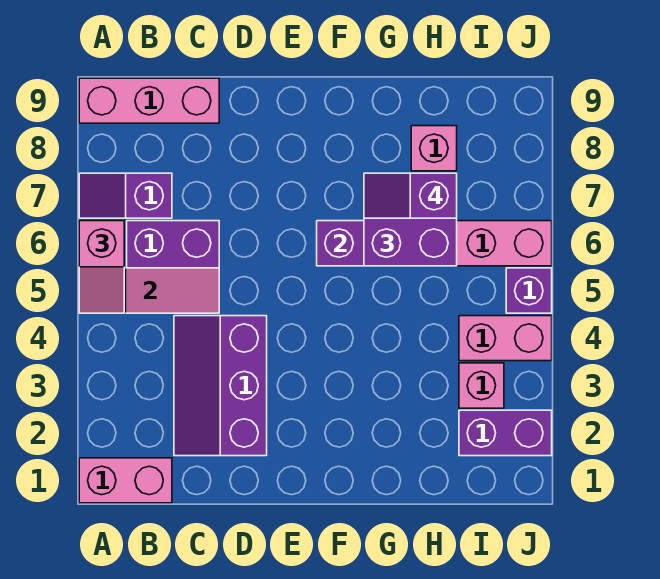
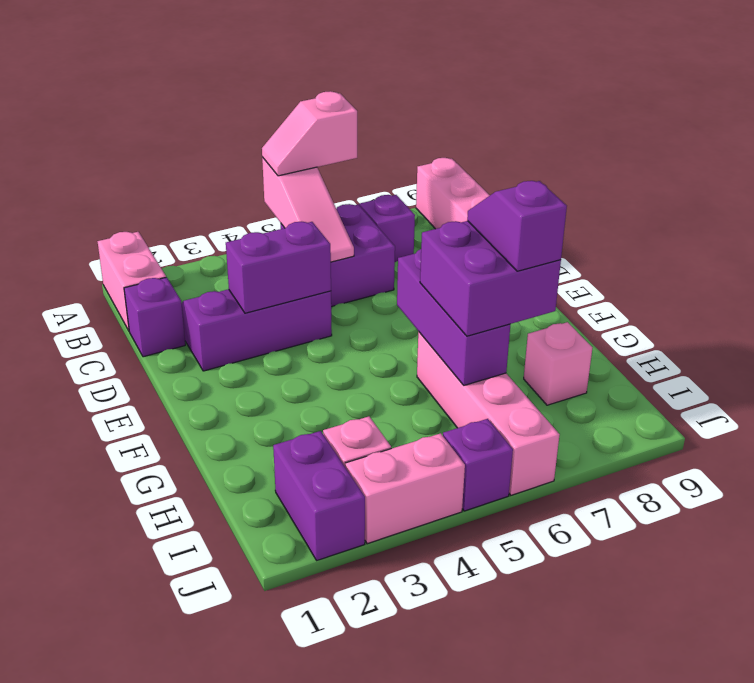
none -> purple 1x1 brick [124,277,185,357]
none -> purple 1x2 brick [226,222,331,313]
pink 1x2 brick [459,316,552,361] -> pink 1x2 brick turned to [345,433,465,544]

